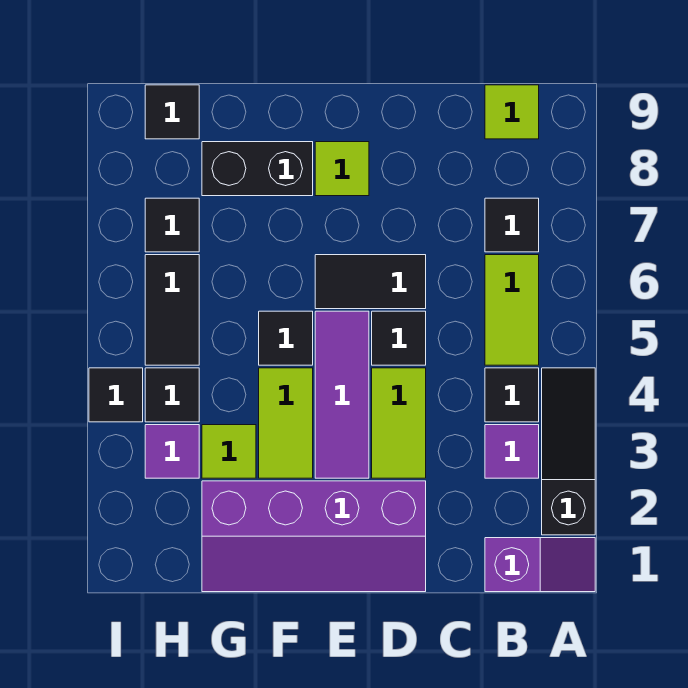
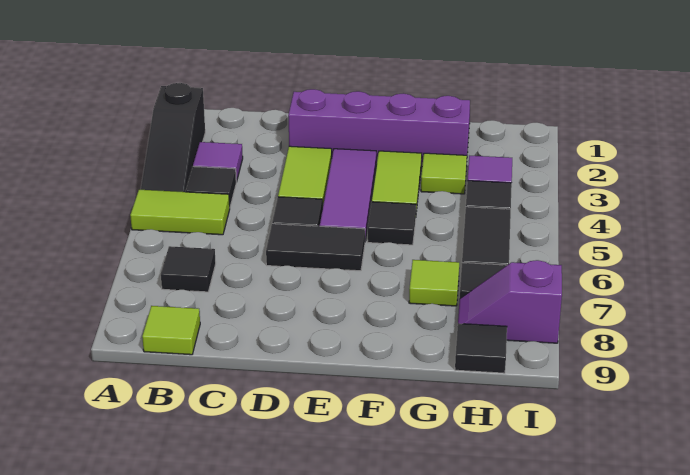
purple 1x2 slope [485,538,595,592] -> purple 1x2 slope moved to [458,260,562,343]
lime 1x2 tile [485,255,539,365] -> lime 1x2 tile turned to [130,190,230,235]
lime 1x1 tile [315,142,369,196] -> lime 1x1 tile moved to [409,260,459,306]
black 1x2 brick [202,142,313,196] -> none
black 1x1 tile [89,368,143,422] -> none

